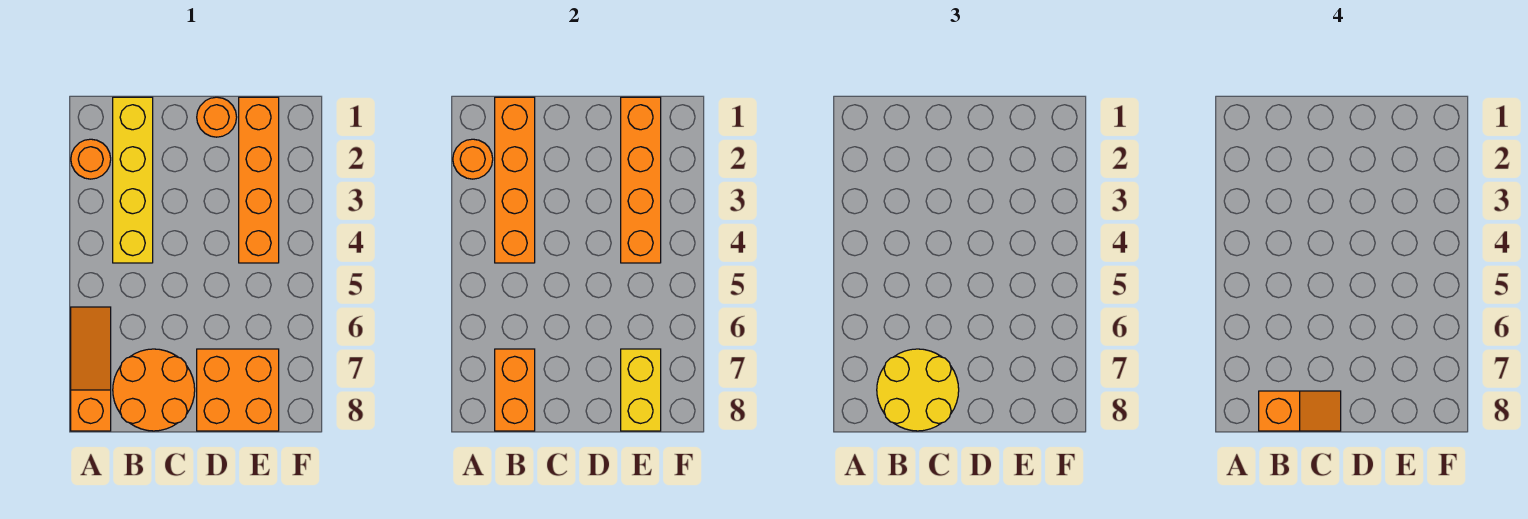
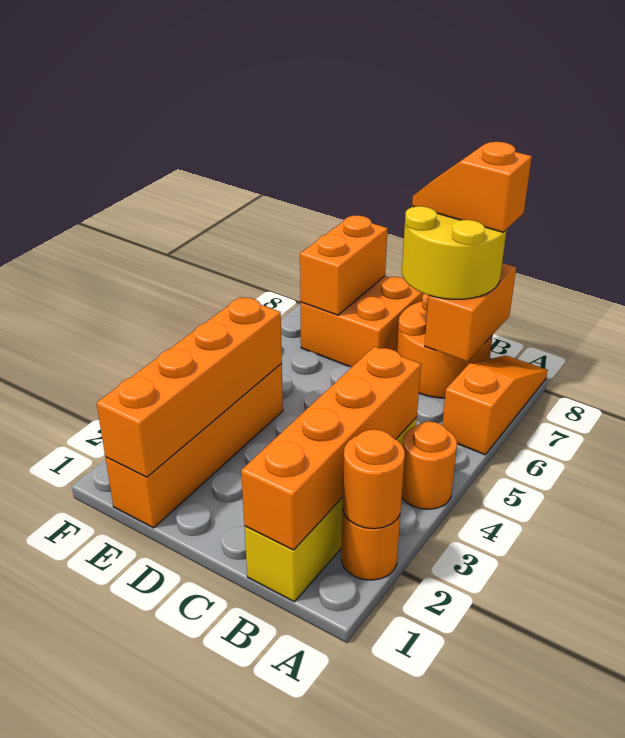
orange 1x3 slope [71,307,111,431] -> orange 1x3 slope turned to [442,355,548,455]
orange 1x1 round brick [197,97,237,137] -> orange 1x1 round brick moved to [402,422,457,509]
yellow 1x2 brick [621,349,661,431] -> orange 1x2 brick [300,216,388,315]

